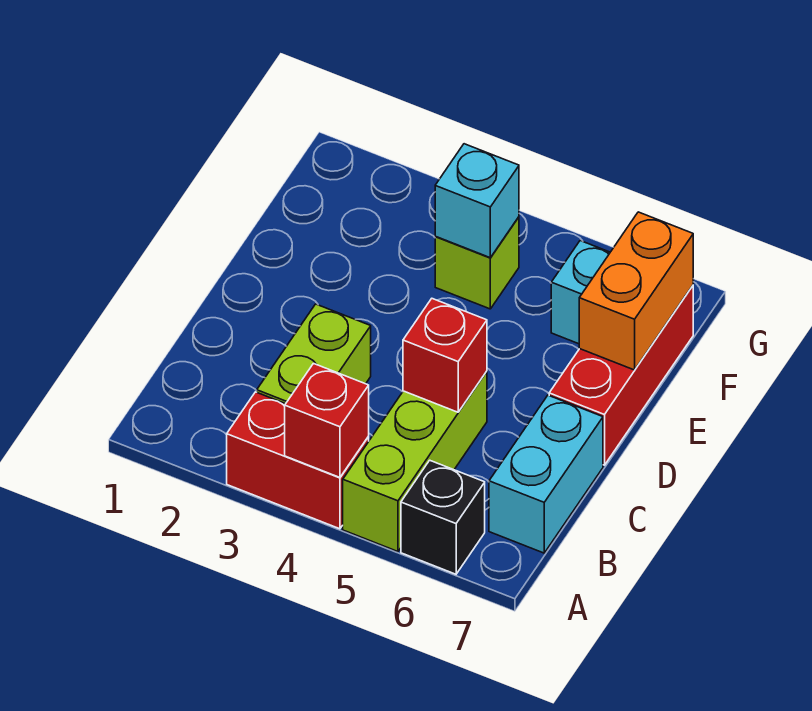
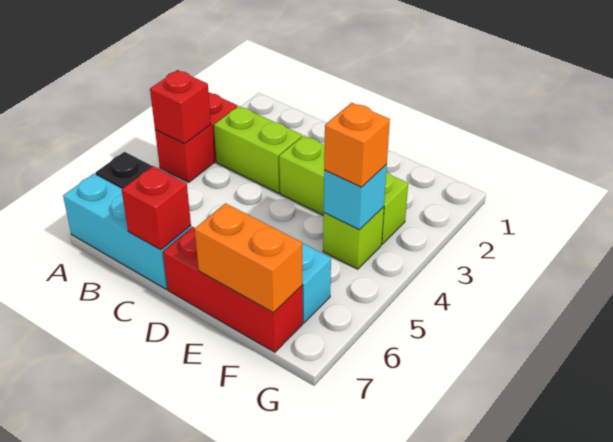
lime 1x3 brick [343,371,487,551] -> lime 1x3 brick moved to [279,136,408,244]
cyan 1x2 brick [489,395,603,553] -> cyan 1x3 brick [63,174,191,289]
red 1x1 brick [403,299,487,412] -> red 1x1 brick moved to [122,166,191,250]
none -> orange 1x1 brick [324,103,390,187]

